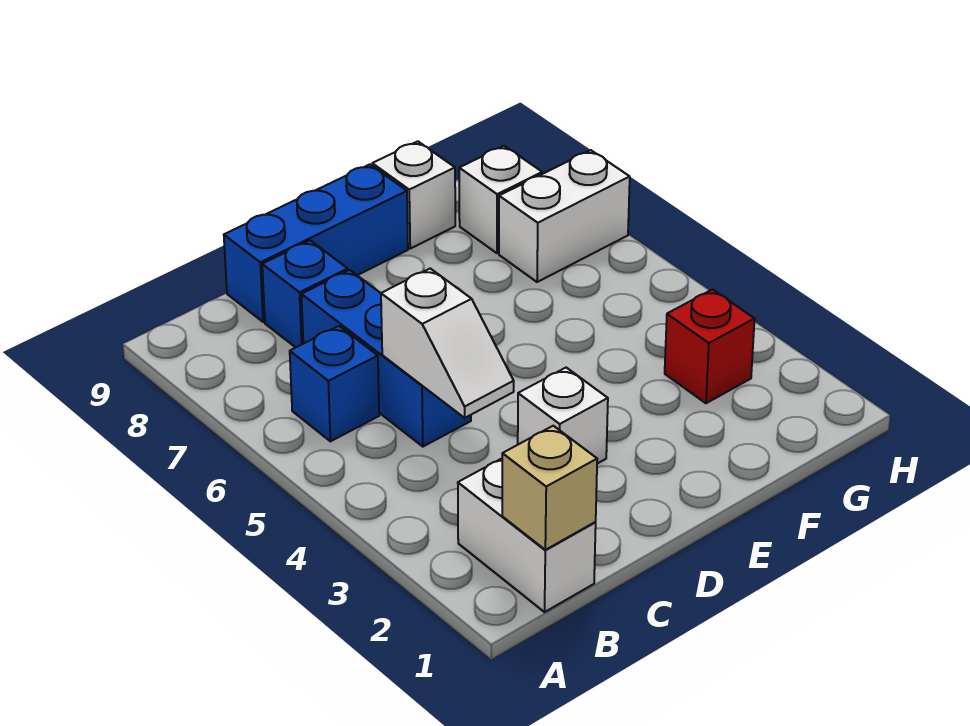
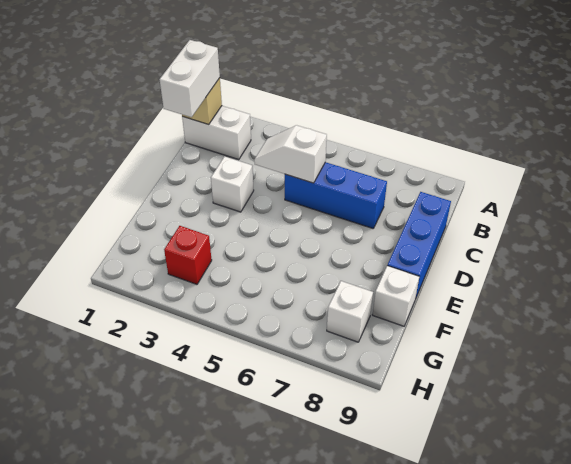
blue 1x1 brick [290,326,379,441] -> none
blue 1x1 brick [262,241,348,348] -> none
white 1x2 brick [499,150,630,282] -> white 1x2 brick moved to [160,40,220,117]

